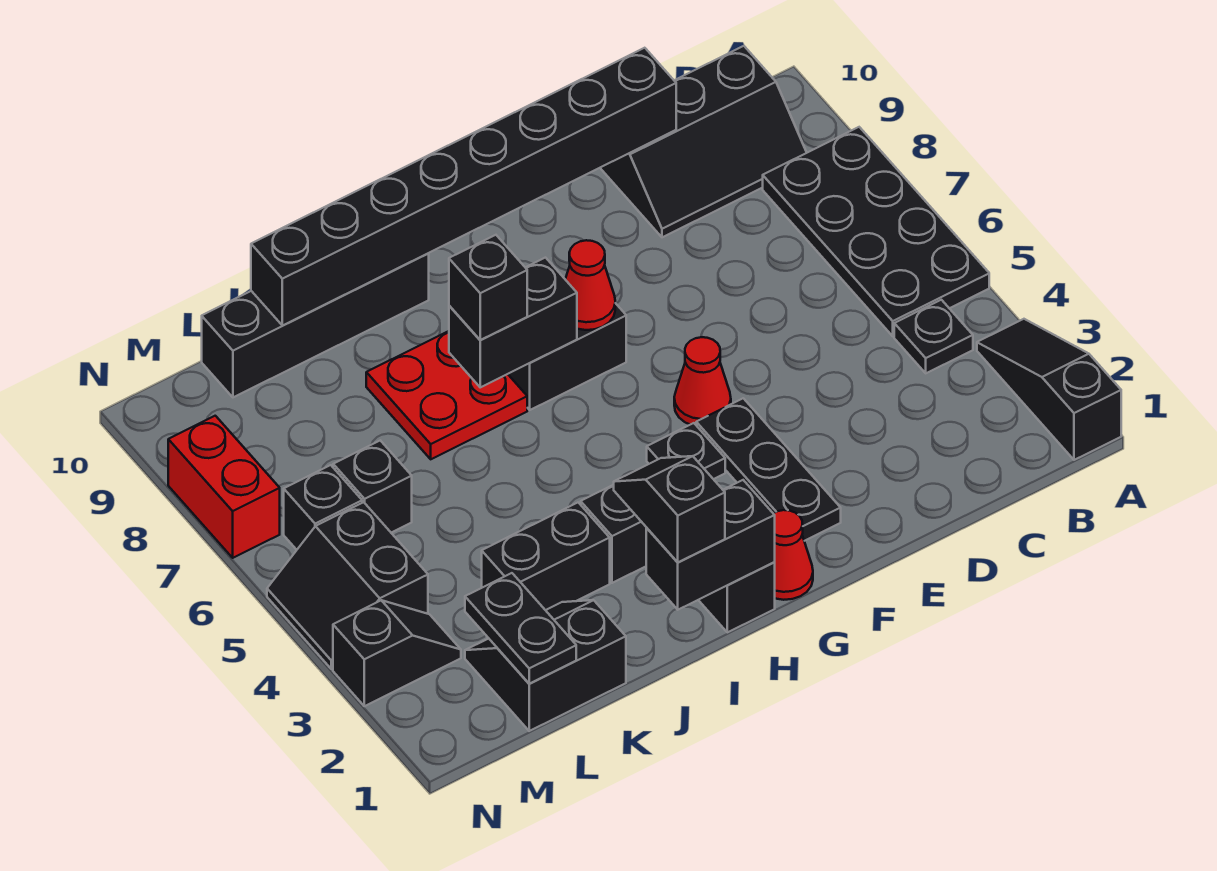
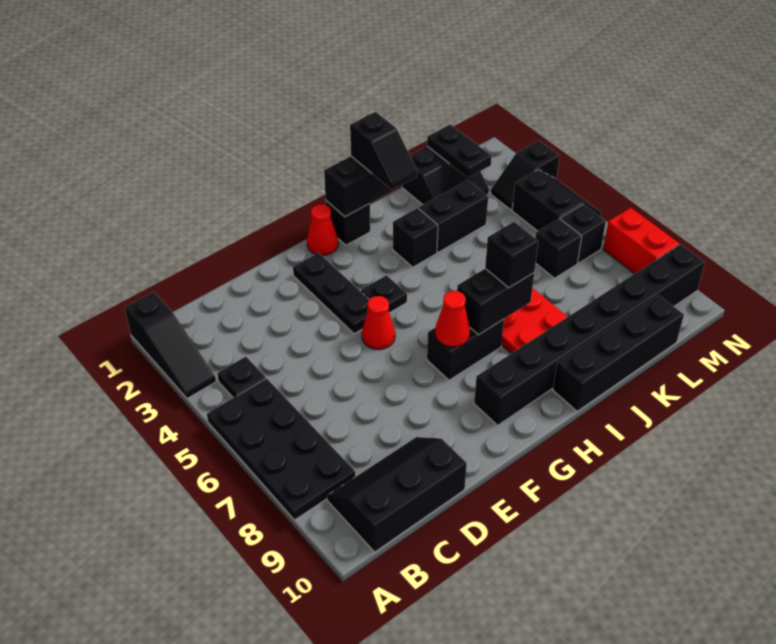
black 1x8 brick [251,48,676,326] -> black 1x8 brick moved to [474,244,705,425]

